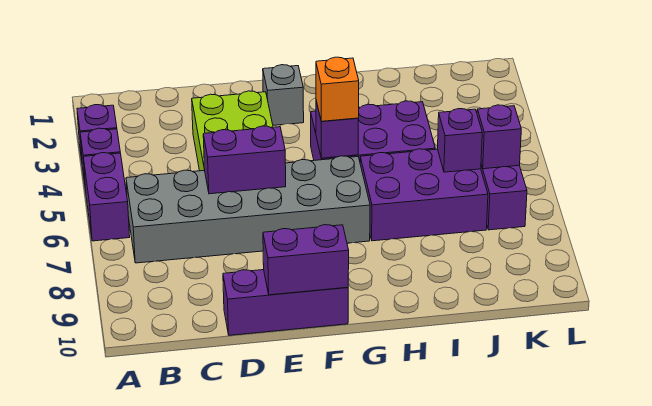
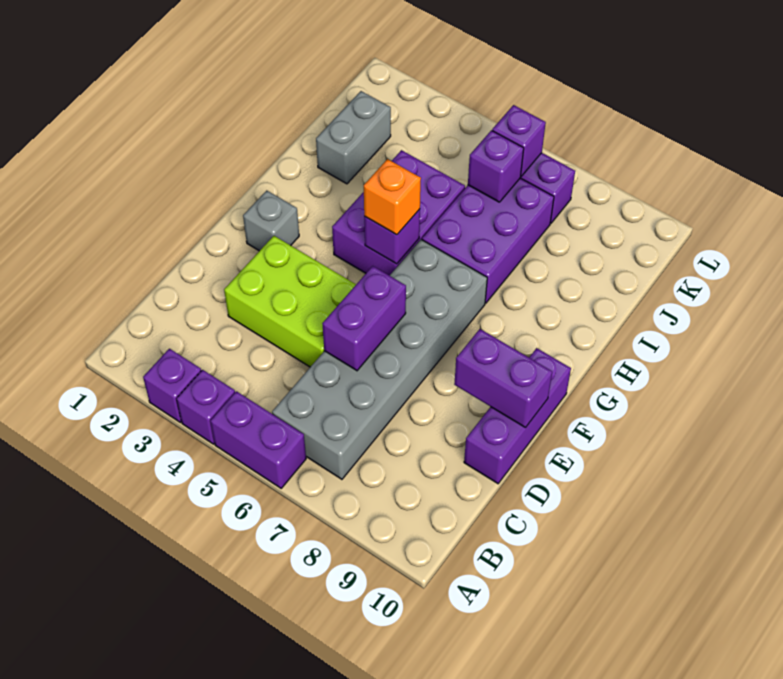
purple 1x2 brick [263,225,349,295] -> purple 1x2 brick turned to [454,329,552,428]
none -> grey 1x2 brick [316,91,391,184]

